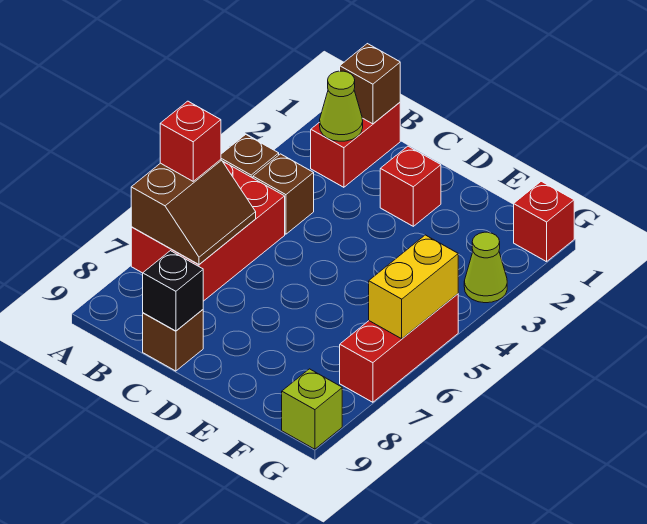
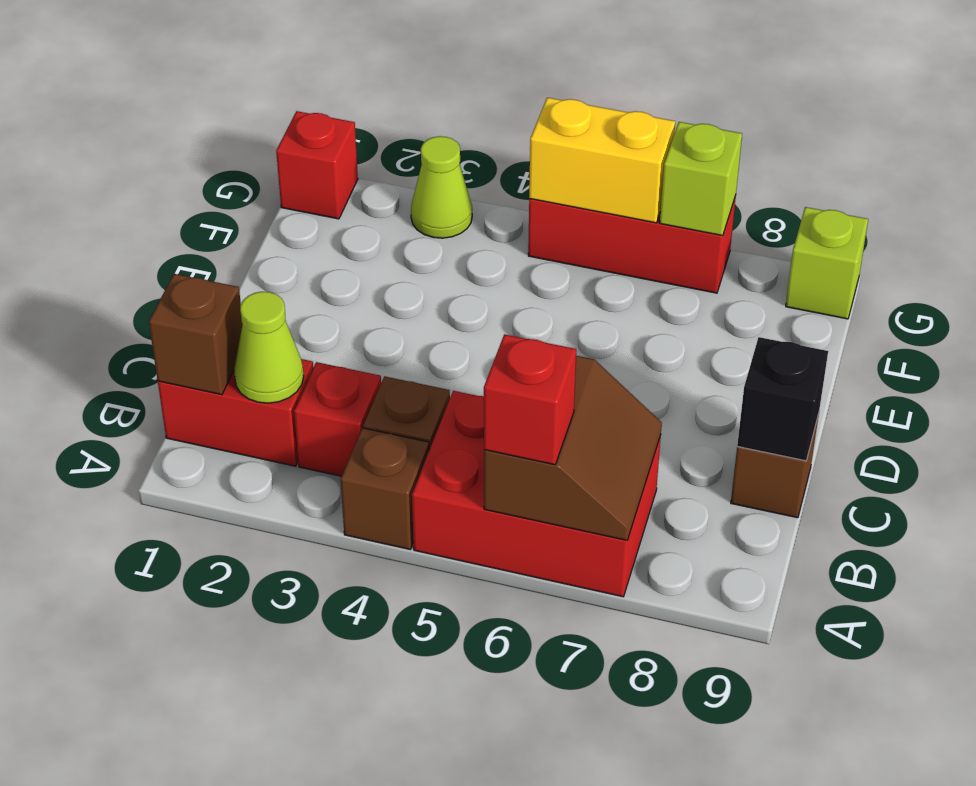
brown 2x2 slope [131,160,256,265] -> brown 2x2 slope turned to [484,356,662,540]
red 1x1 brick [380,146,441,226] -> red 1x1 brick moved to [294,362,381,476]
none -> lime 1x1 brick [660,122,742,236]

